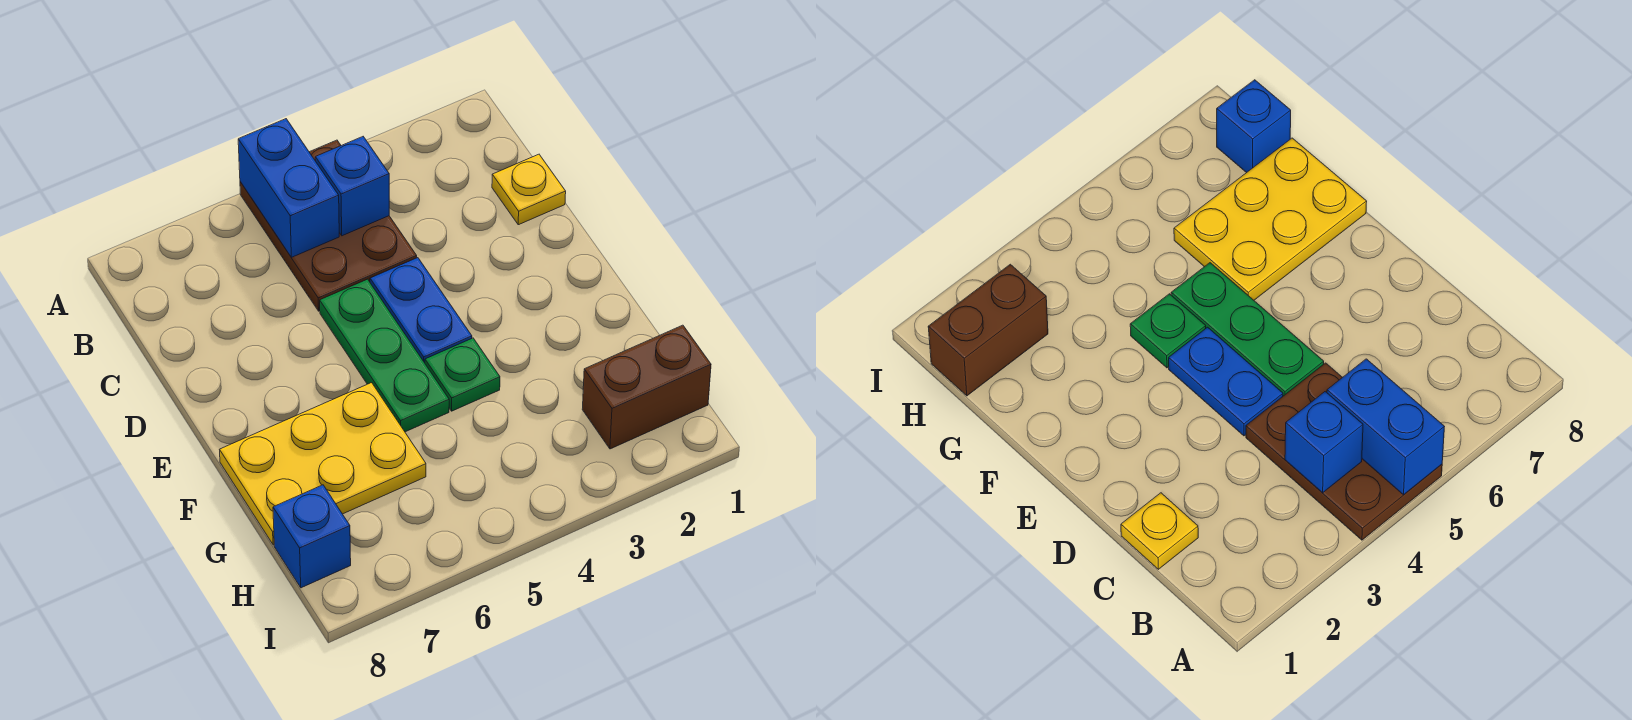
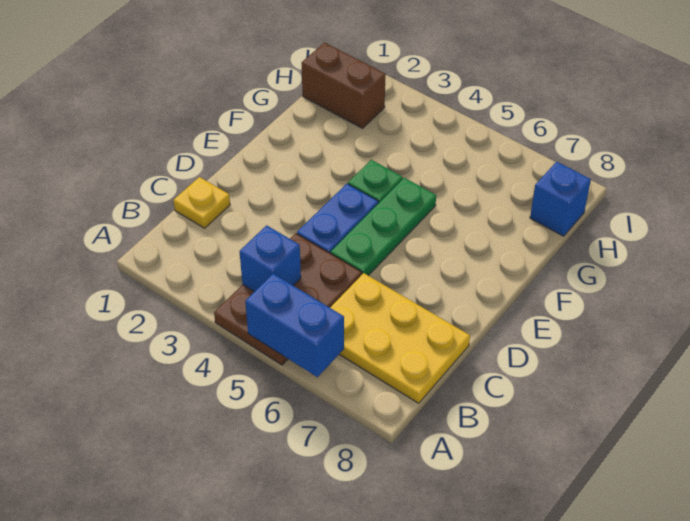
blue 1x2 brick [238,119,339,257] -> blue 1x2 brick turned to [245,274,344,377]
yellow 2x3 plate [220,383,426,545] -> yellow 2x3 plate moved to [330,273,470,403]

